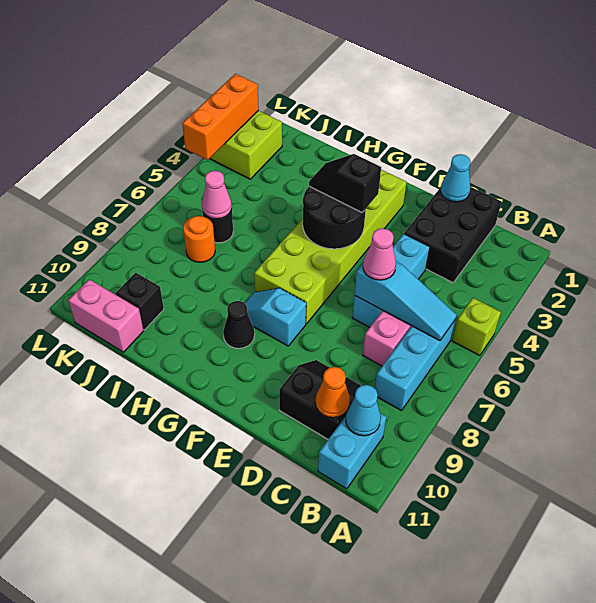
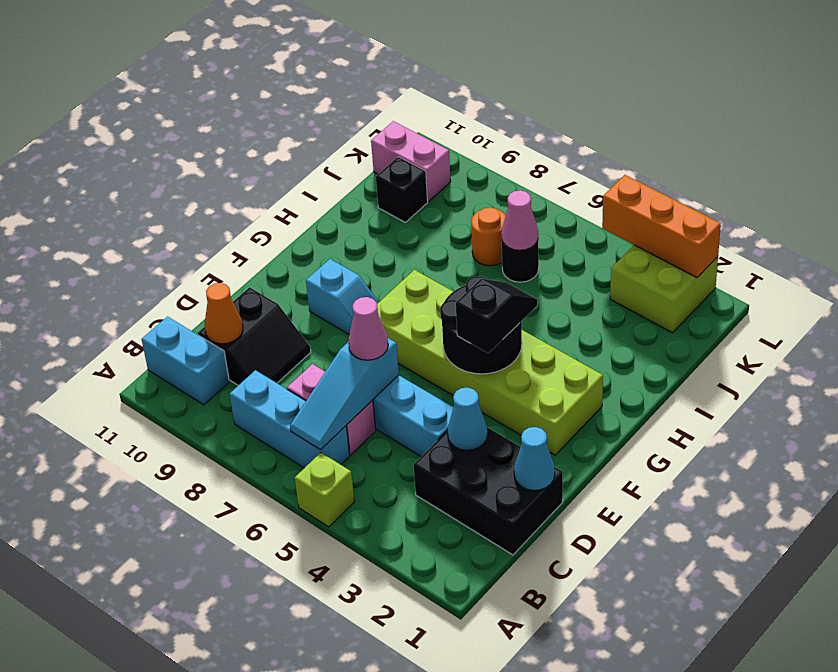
cyan 1x1 cone [346,385,381,436] -> cyan 1x1 cone moved to [448,387,488,450]
cyan 1x2 slope [245,288,306,346] -> cyan 1x2 slope turned to [306,259,379,334]
black 1x1 cone [223,301,255,348] -> none
pink 1x2 brick [68,279,144,352] -> pink 1x2 brick turned to [371,121,451,201]

